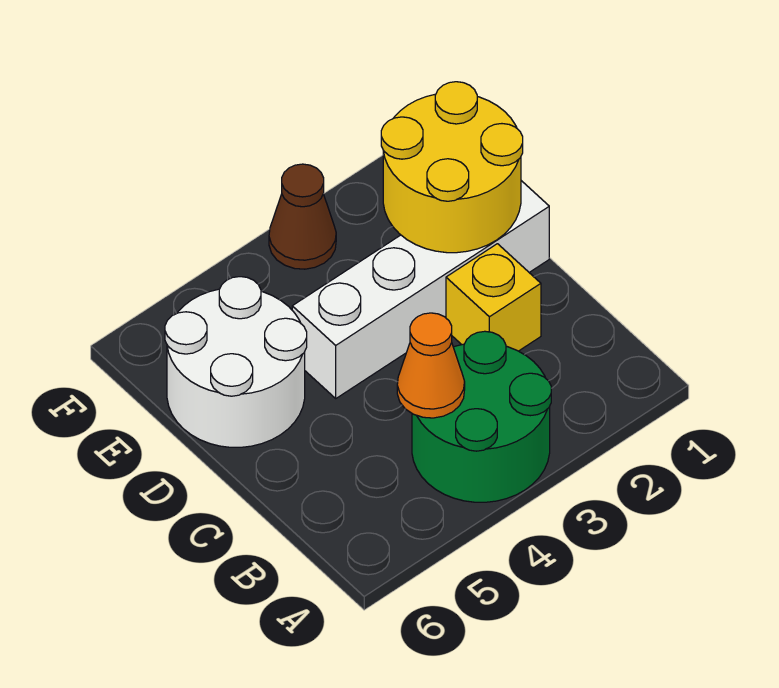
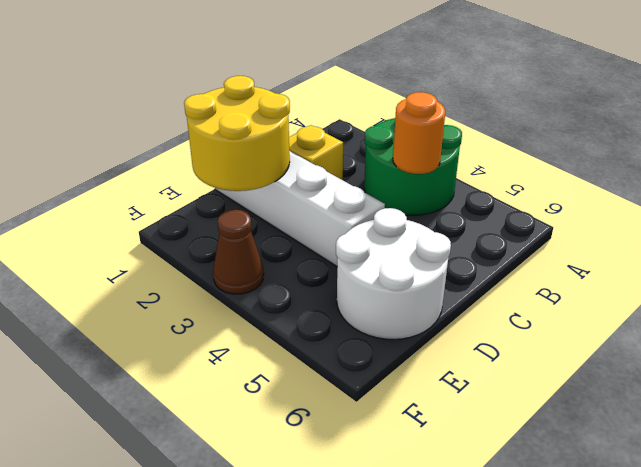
orange 1x1 cone [397,313,465,418] -> orange 1x1 round brick [393,92,445,174]

